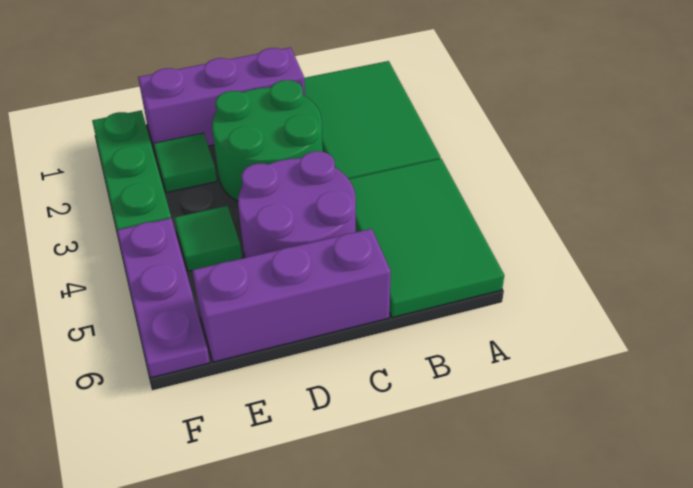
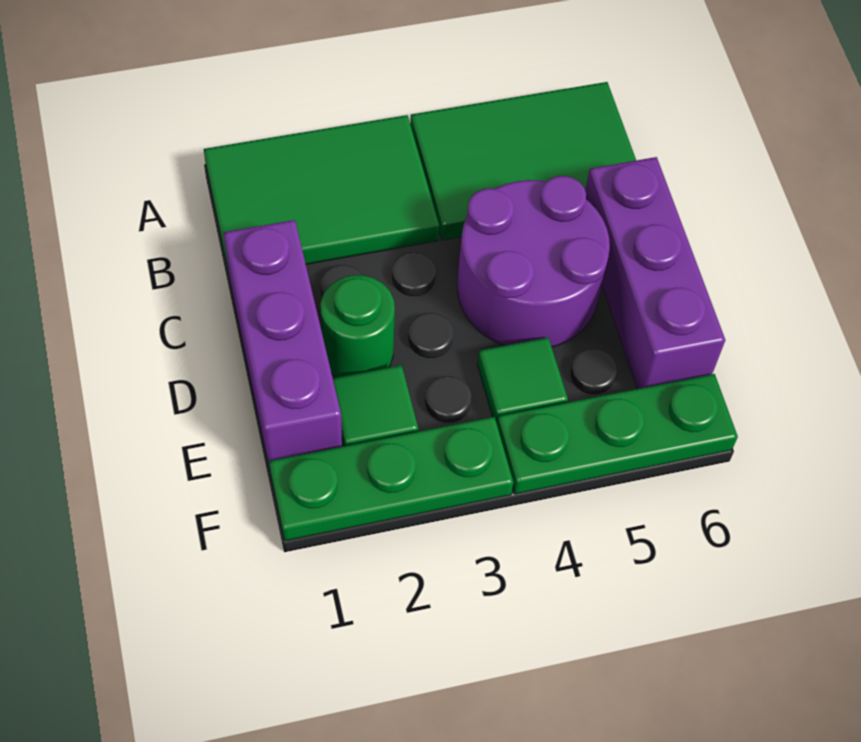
green 2x2 round brick [212,80,323,201] -> green 1x1 round brick [321,275,395,377]
purple 1x3 plate [117,218,210,378] -> green 1x3 plate [497,374,738,494]

